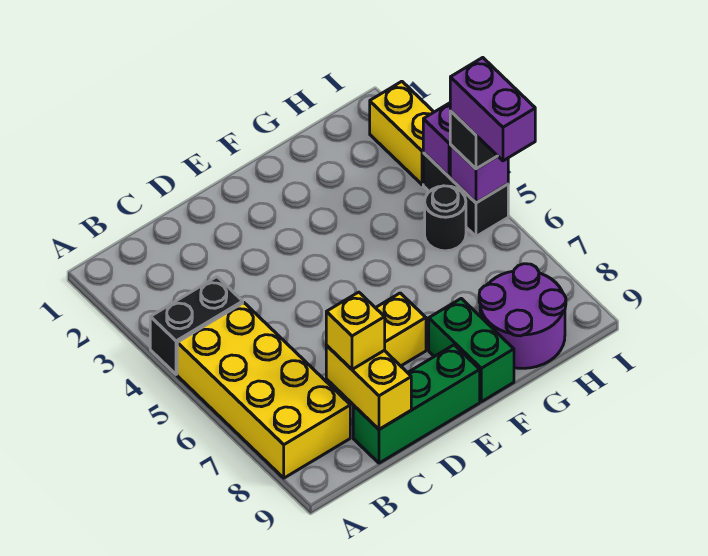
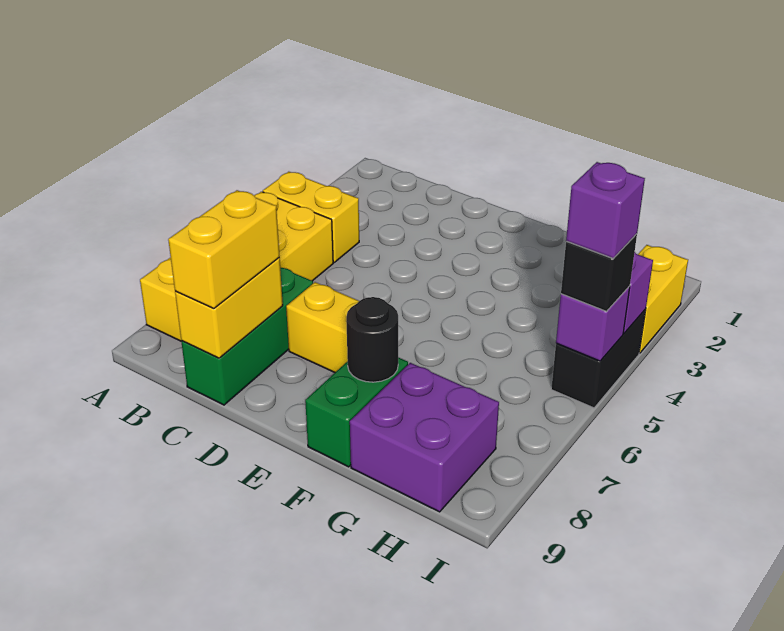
black 1x2 brick [150,277,243,374] -> yellow 1x2 brick [263,172,359,262]
yellow 1x1 brick [326,292,385,369] -> yellow 1x2 brick [168,190,280,309]
green 1x3 brick [353,345,480,463] -> green 1x3 brick turned to [181,267,313,405]
purple 2x2 round brick [479,264,566,368] -> purple 2x2 brick [350,363,499,512]
black 1x1 round brick [425,186,466,251] -> black 1x1 round brick moved to [346,297,398,382]
purple 1x2 brick [450,58,535,161] -> purple 1x1 brick [566,162,645,259]

